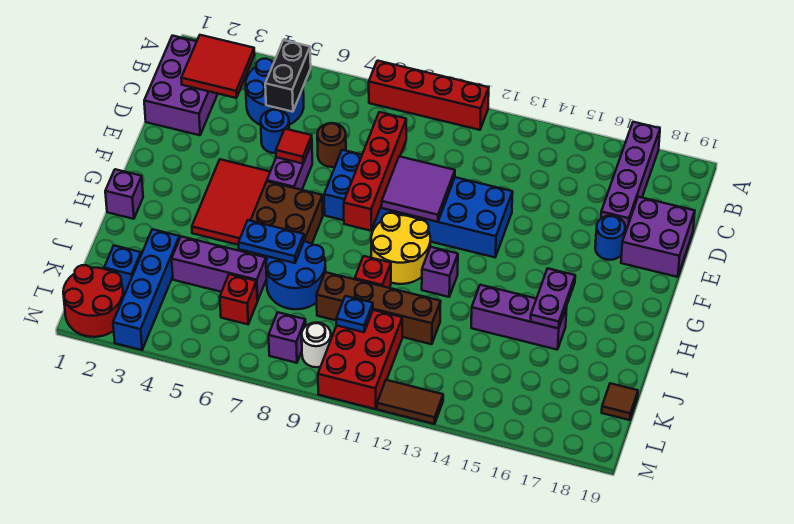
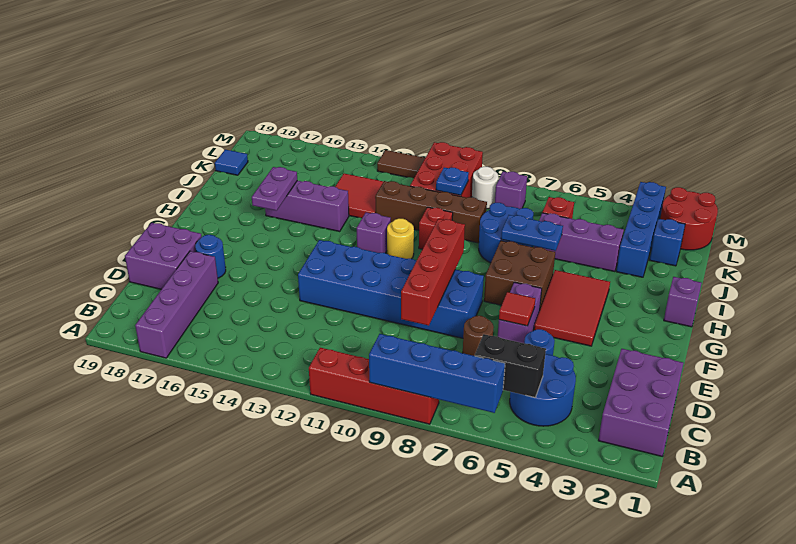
none -> blue 1x4 brick [369,334,505,413]
red 2x2 tile [181,35,255,98] -> red 2x2 tile moved to [335,174,384,218]
black 1x2 brick [265,40,311,112] -> black 1x2 brick turned to [475,334,546,398]
purple 2x2 tile [382,156,455,222] -> none
yellow 2x2 round brick [371,213,430,284] -> yellow 1x1 round brick [387,219,414,259]
brown 1x1 tile [602,383,638,420] -> blue 1x1 tile [215,150,248,175]

